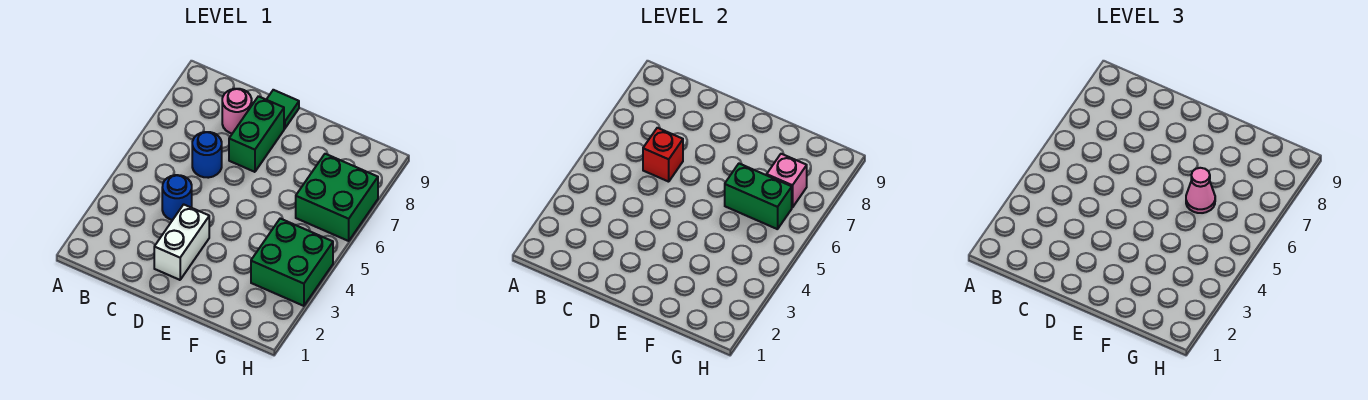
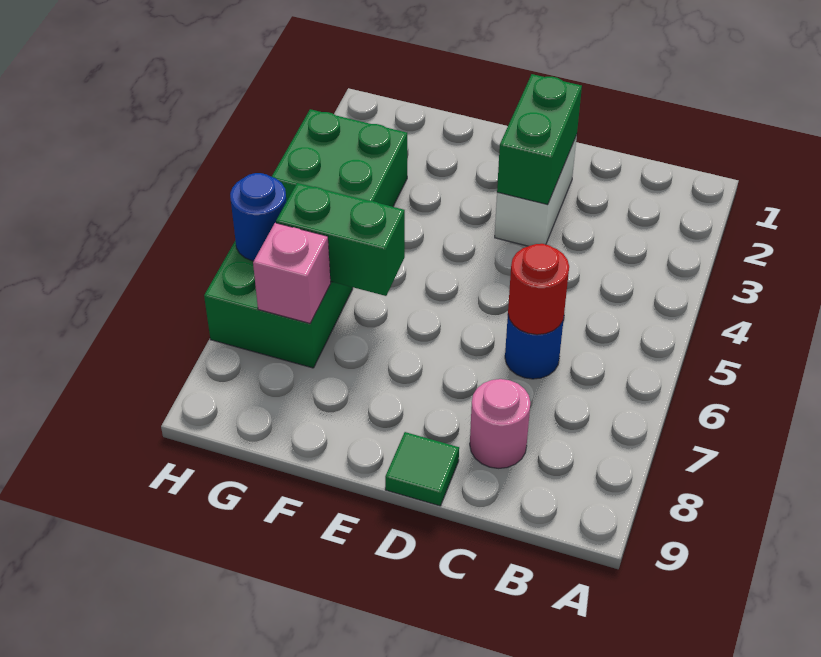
blue 1x1 round brick [162,175,192,220] -> blue 1x1 round brick moved to [230,173,287,261]
red 1x1 brick [643,128,683,182] -> red 1x1 round brick [508,244,569,335]
green 1x2 brick [229,96,284,172] -> green 1x2 brick moved to [497,74,582,205]
pink 1x1 cone [1186,168,1215,213] -> none

